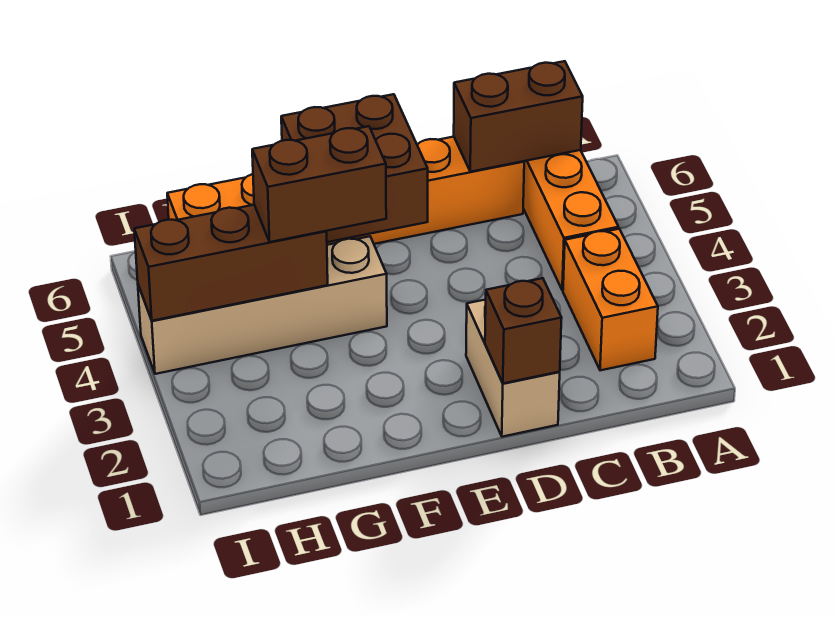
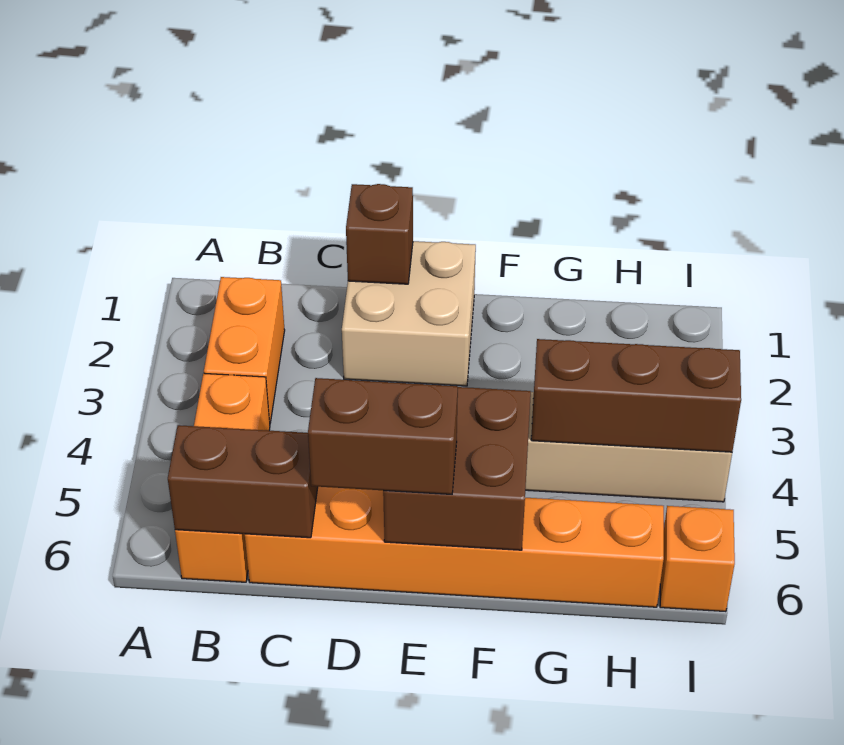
tan 1x2 brick [466,300,560,437] -> tan 2x2 brick [342,241,476,386]
brown 1x2 brick [252,126,386,242] -> brown 1x2 brick moved to [308,378,458,494]
none -> orange 1x1 brick [660,506,735,612]

